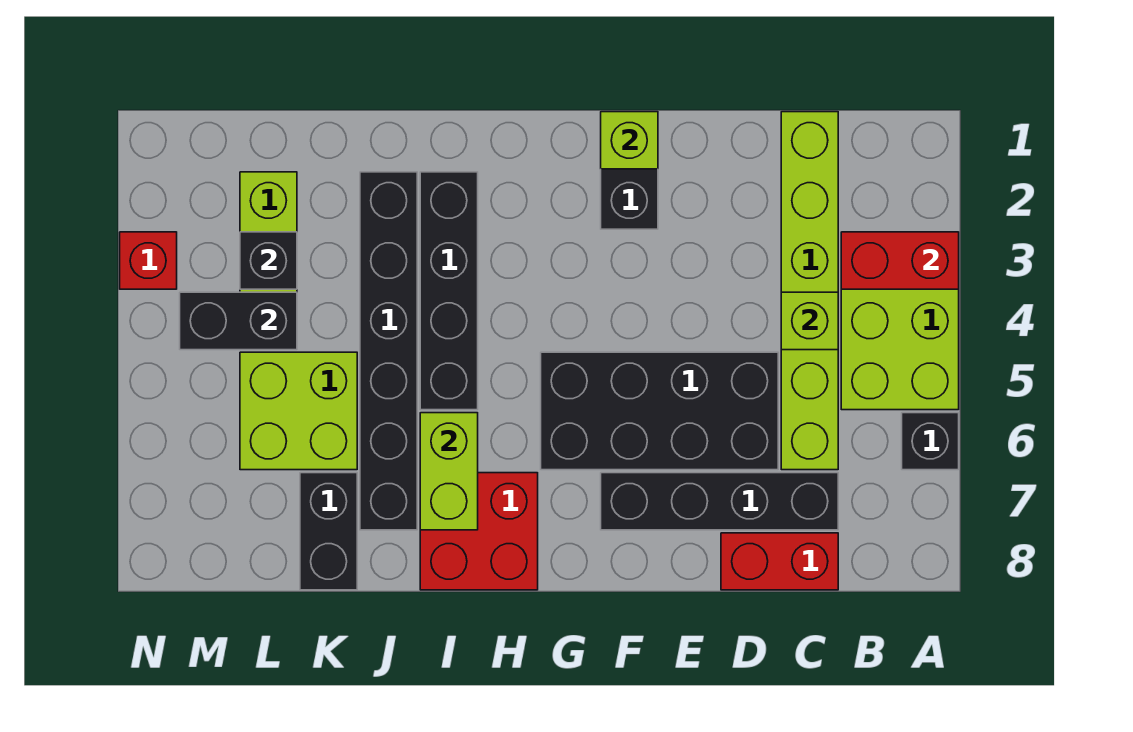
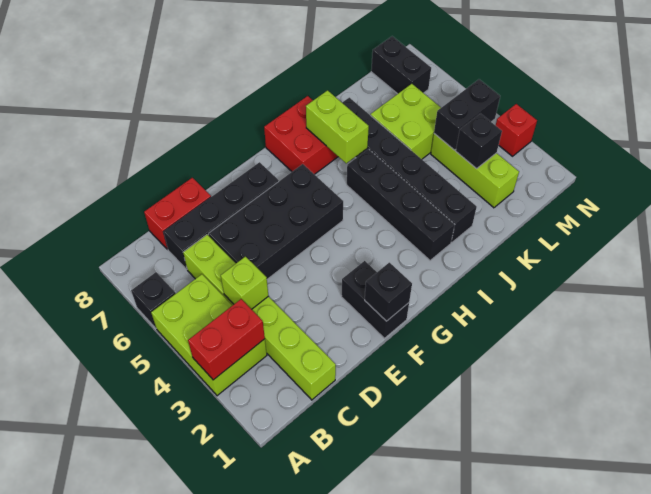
lime 1x1 brick [601,112,658,169] -> black 1x1 brick [365,263,412,321]
black 1x2 brick [300,473,357,590] -> black 1x2 brick moved to [371,36,431,94]

